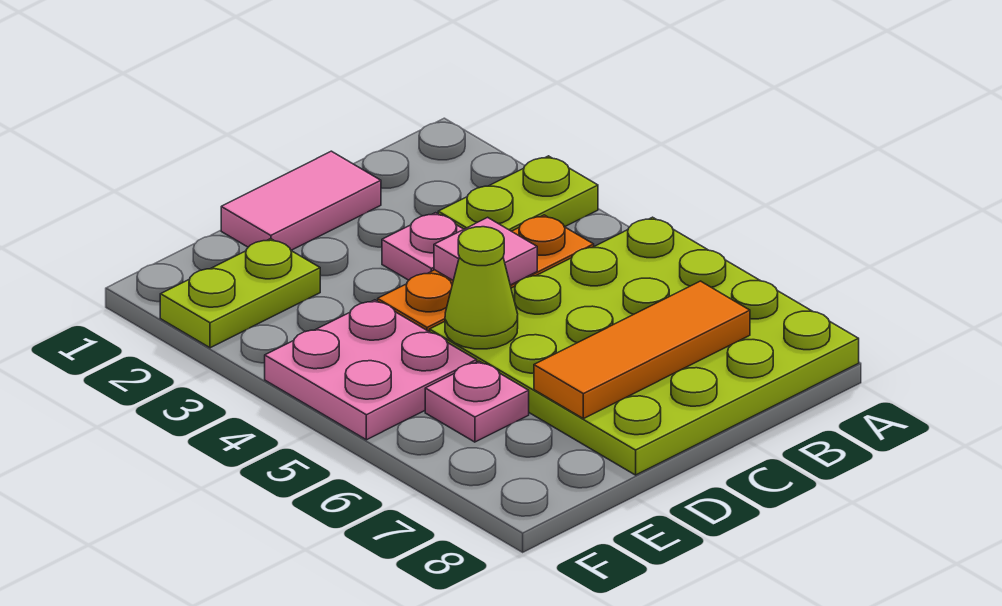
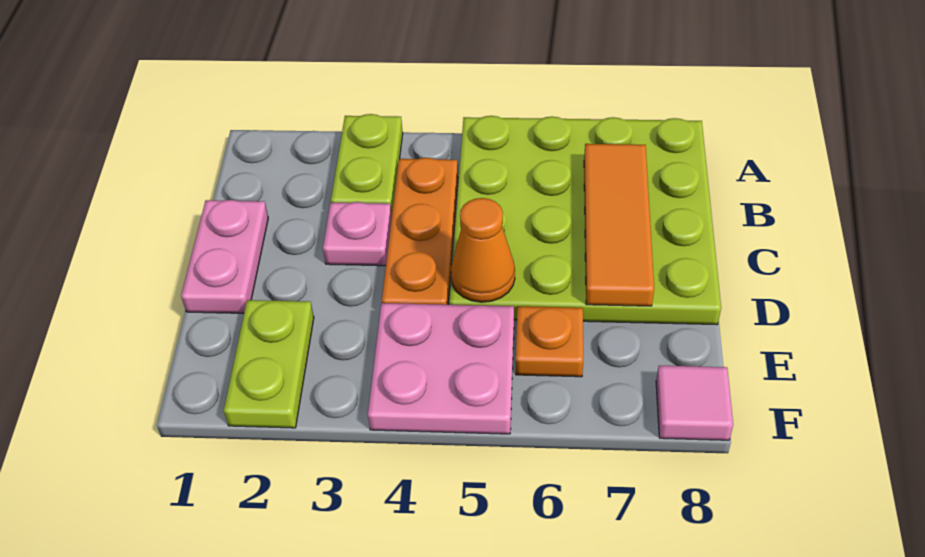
pink 1x2 tile [221,151,381,250] -> pink 1x2 plate [181,200,268,313]
pink 1x1 tile [434,217,537,285] -> pink 1x1 tile moved to [656,366,733,440]
lime 1x1 cone [445,227,518,349] -> orange 1x1 cone [451,198,515,302]
pink 1x1 plate [425,361,529,442] -> orange 1x1 plate [516,306,583,377]

